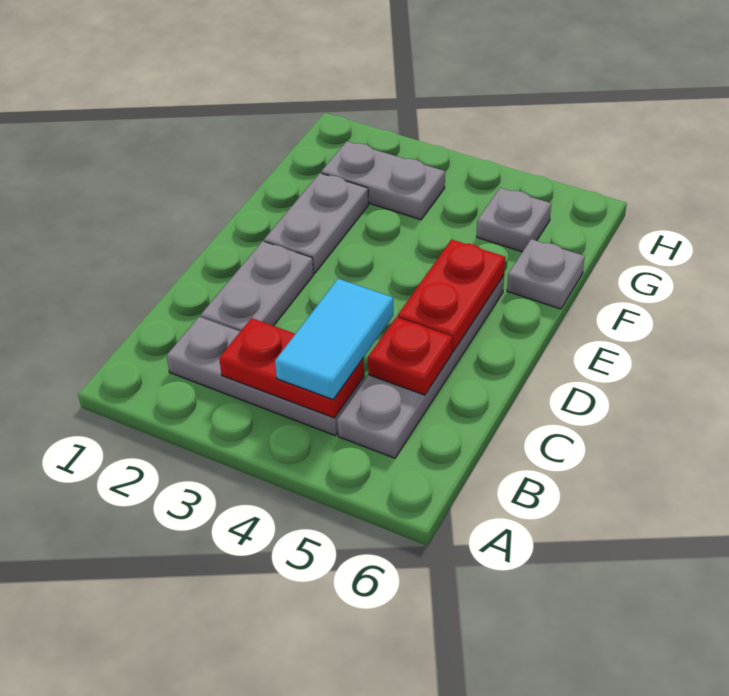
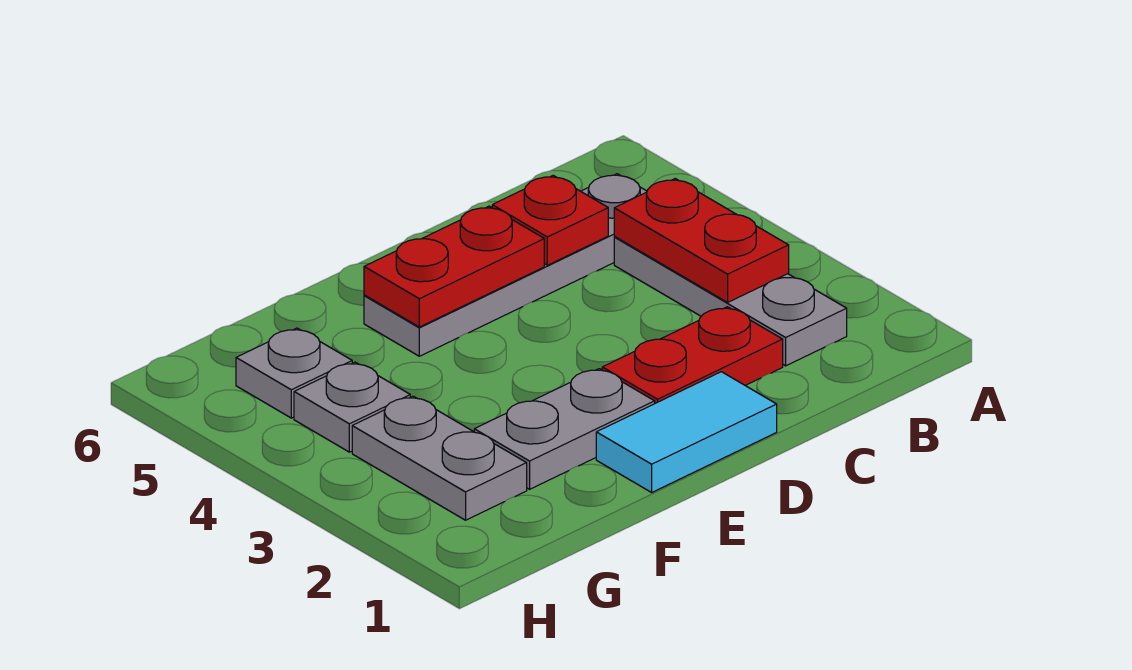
cyan 1x2 tile [275,279,393,399] -> cyan 1x2 tile moved to [596,372,777,492]
grey 1x2 plate [201,241,314,331] -> red 1x2 plate [602,307,783,403]
grey 1x1 plate [507,239,585,309] -> grey 1x1 plate moved to [294,362,410,452]

